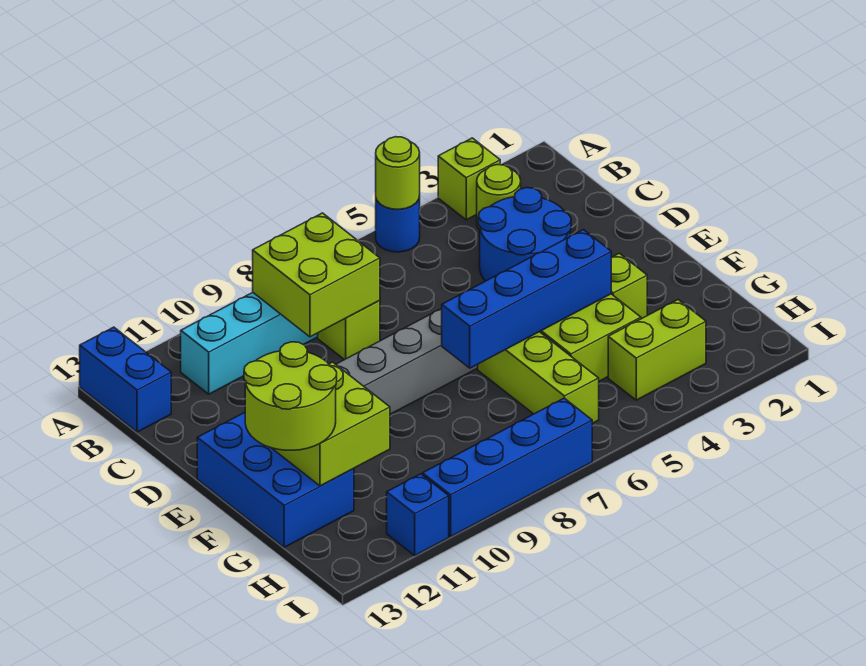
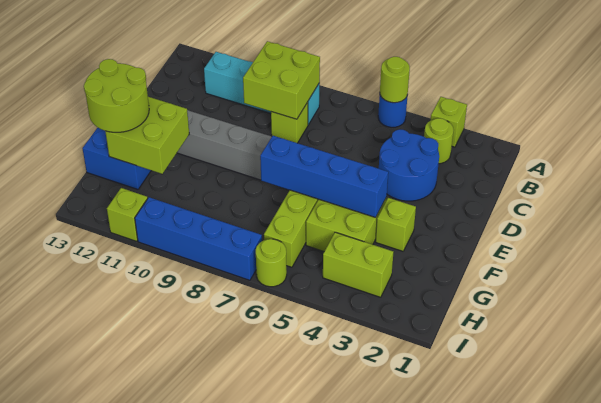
blue 1x2 brick [80,327,171,432] -> none
none -> lime 1x1 round brick [256,239,287,287]
blue 1x1 brick [387,474,449,555] -> lime 1x1 brick [107,188,148,241]

